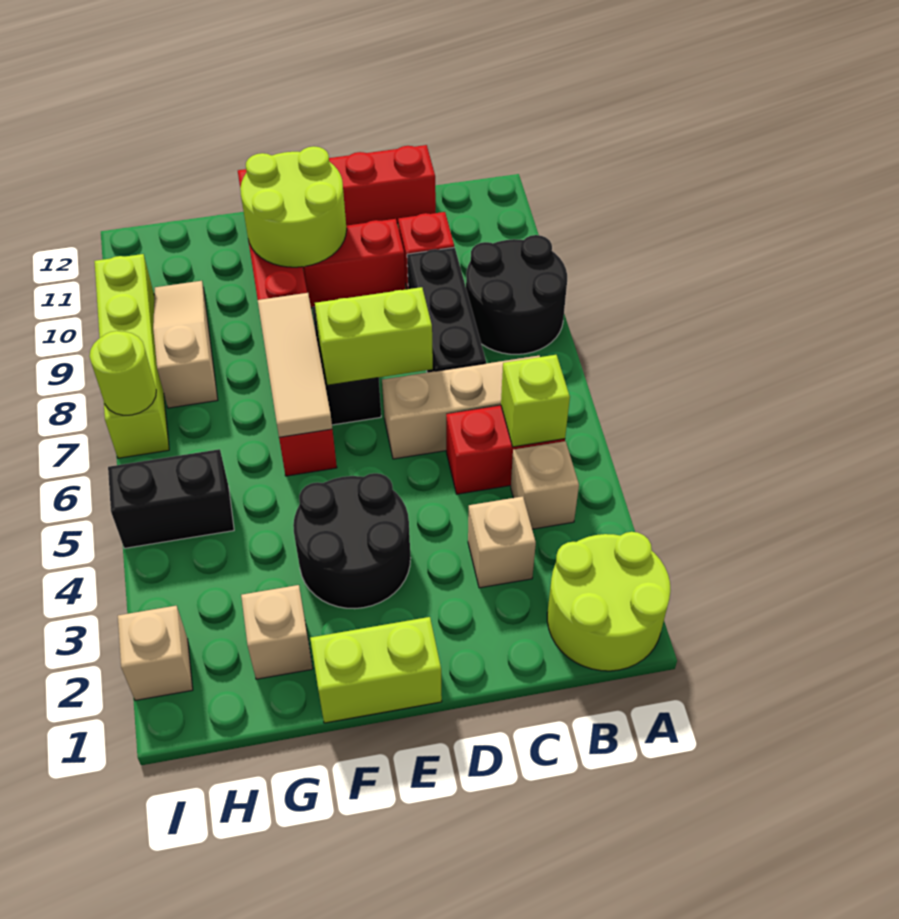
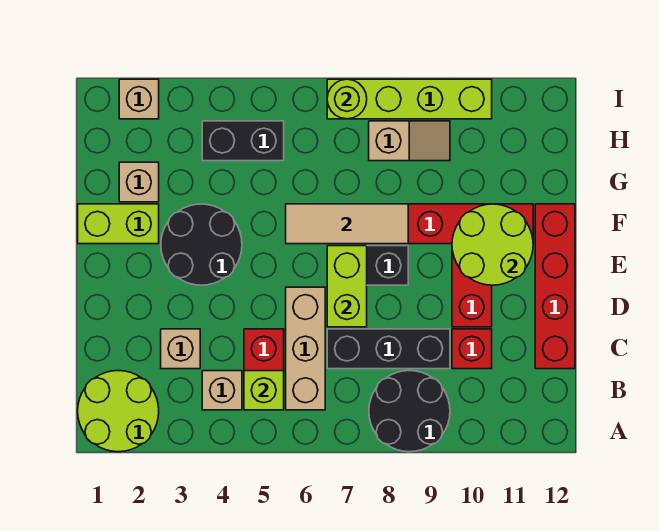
lime 1x2 brick [310,617,442,723] -> lime 1x2 brick turned to [78,204,159,244]
black 1x2 brick [108,449,234,548] -> black 1x2 brick turned to [202,121,284,161]
tan 1x3 slope [153,281,218,408] -> tan 1x2 slope [369,121,450,161]

